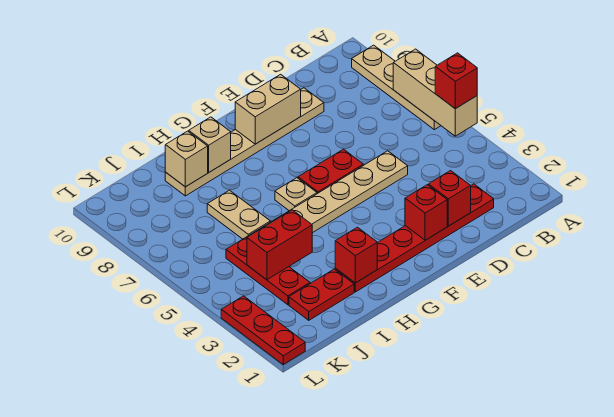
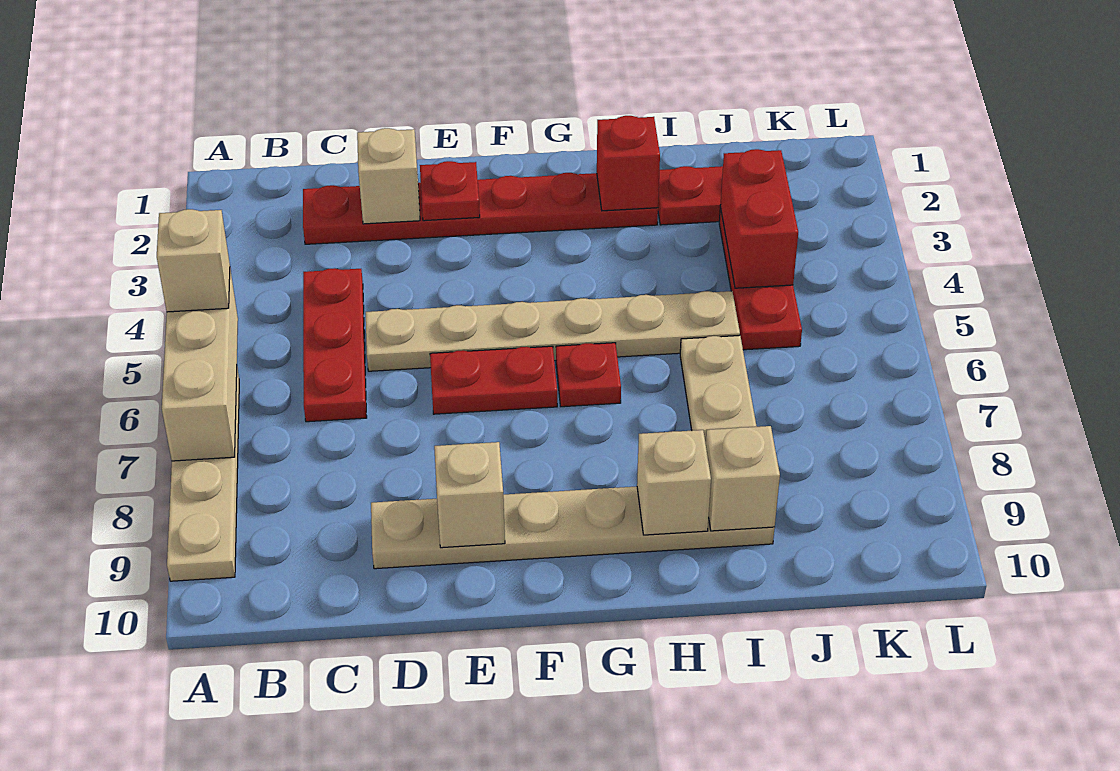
red 1x1 brick [435,53,477,109] -> tan 1x1 brick [157,209,230,312]
red 1x1 brick [428,171,471,226] -> tan 1x1 brick [357,128,420,224]
red 1x1 brick [405,185,447,240] -> red 1x1 plate [420,161,480,221]
tan 1x2 brick [235,74,301,144] -> tan 1x1 brick [434,442,505,548]
tan 1x1 plate [275,178,317,211] -> red 1x1 plate [556,343,621,407]
red 1x2 brick [247,210,312,280] -> red 1x2 brick turned to [720,149,798,288]
red 1x3 plate [221,296,305,364] -> red 1x3 plate moved to [303,268,367,422]

